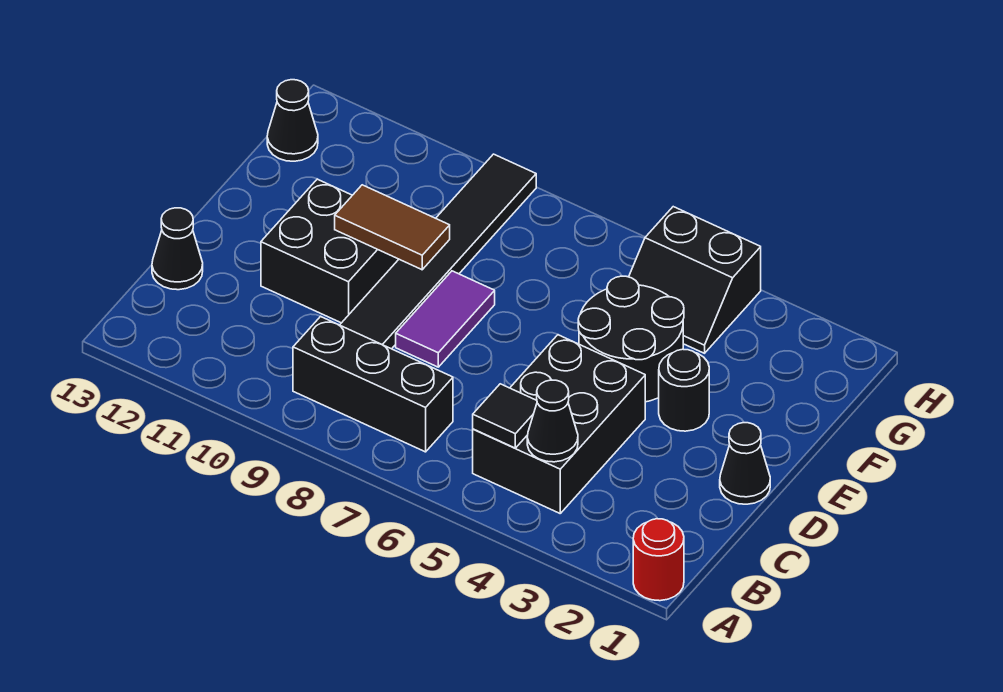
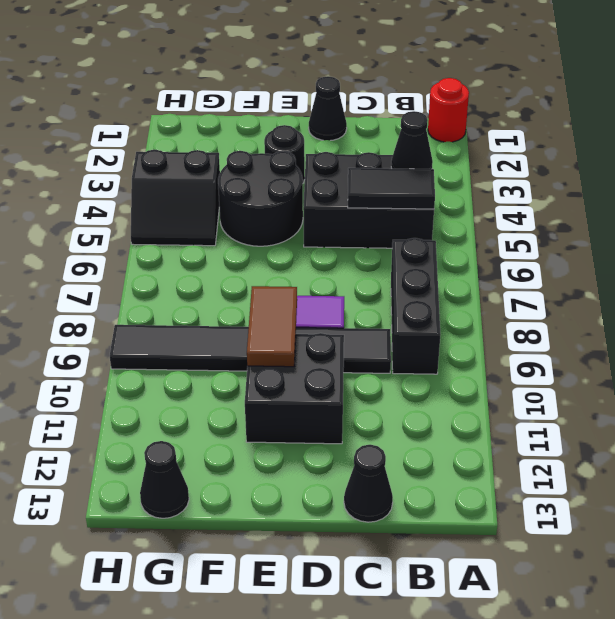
black 1x1 tile [473,384,537,448] -> black 1x2 tile [348,168,435,209]
black 2x2 slope [629,207,761,353] -> black 2x2 slope turned to [131,150,220,246]

